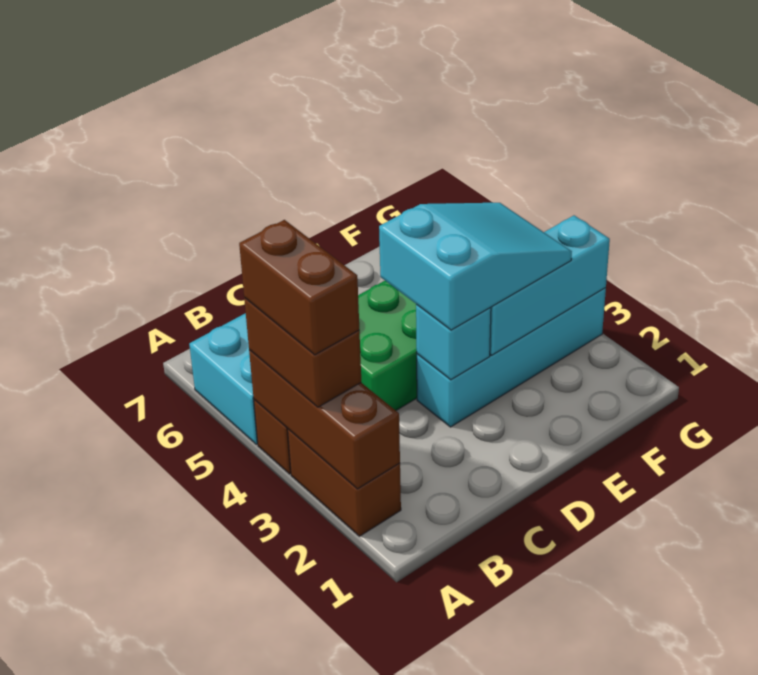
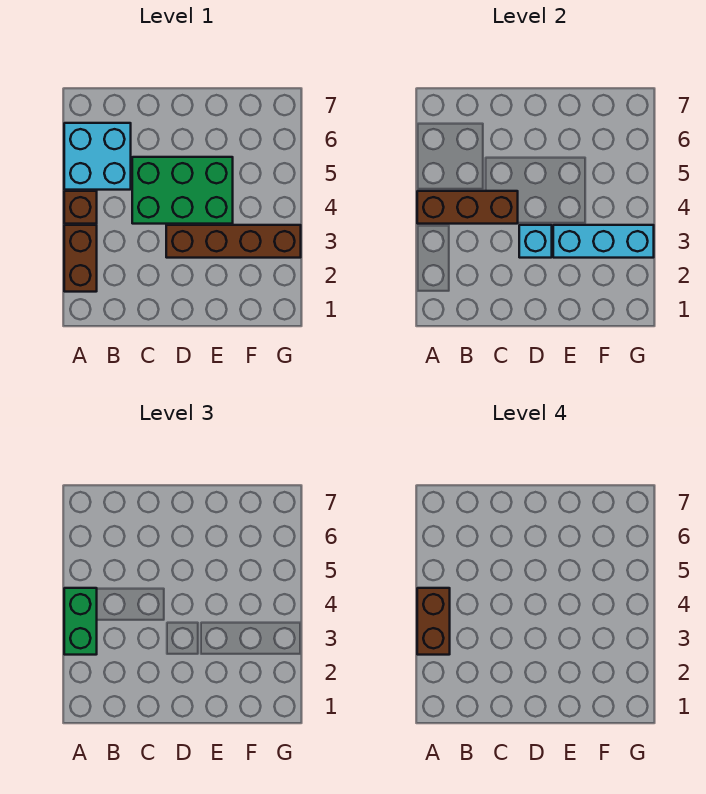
brown 1x3 brick [249,350,400,489] -> brown 1x3 brick turned to [417,191,518,224]
brown 1x2 brick [244,298,361,407] -> green 1x2 brick [64,588,97,655]
cyan 1x4 brick [417,288,606,427] -> brown 1x4 brick [166,225,301,258]
cyan 2x3 slope [379,203,572,330] -> none

